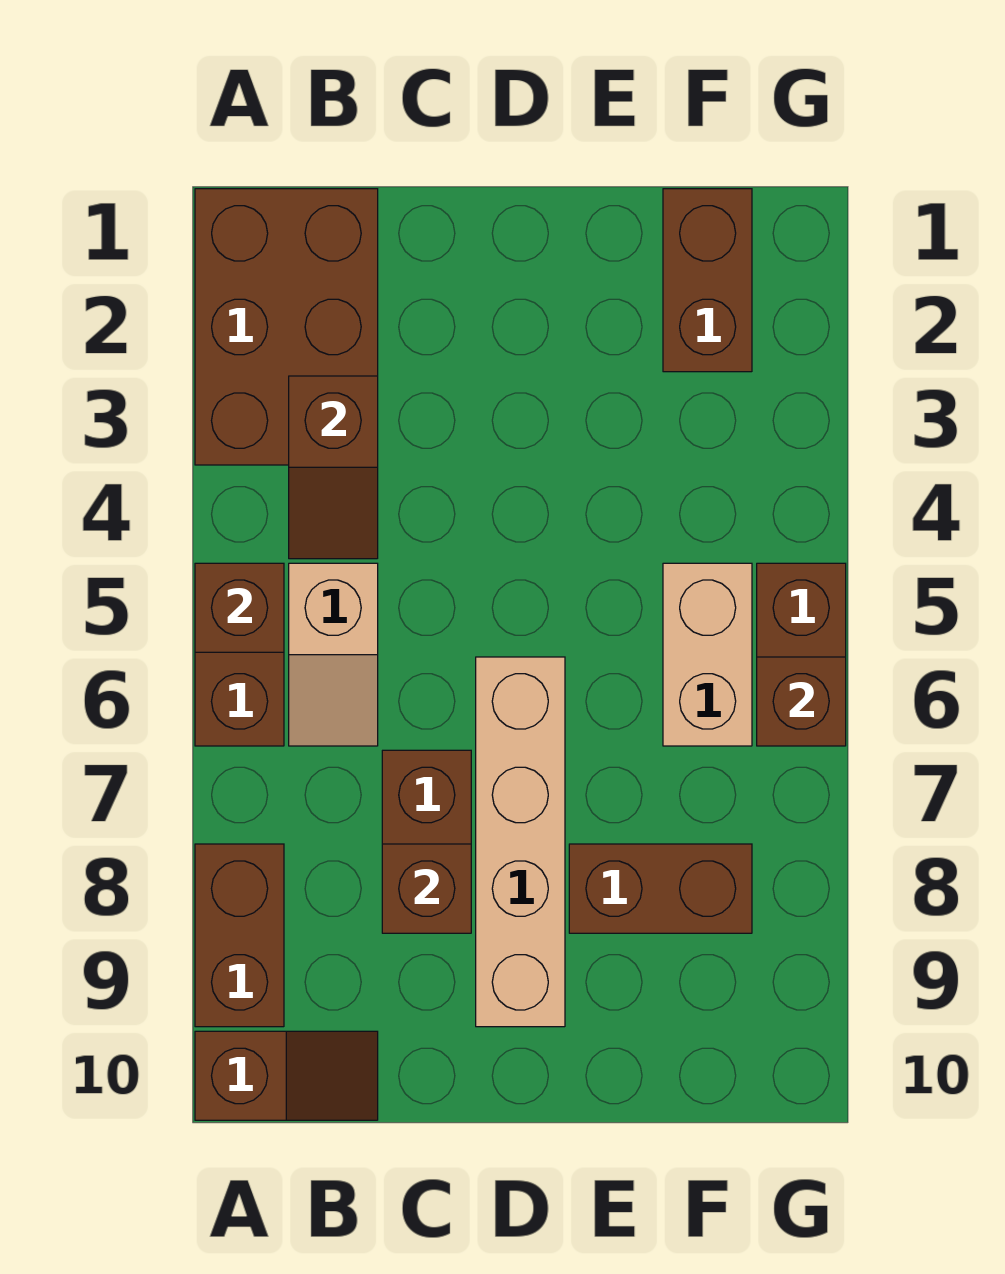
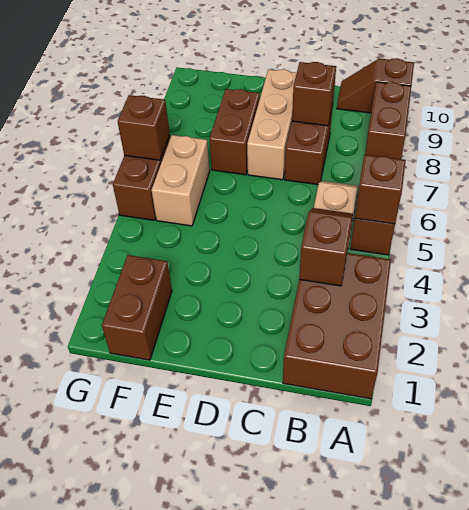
tan 1x4 brick [476,657,565,1027] -> tan 1x3 brick [247,69,297,180]
brown 1x2 brick [569,844,752,933] -> brown 1x2 brick turned to [209,89,260,175]

